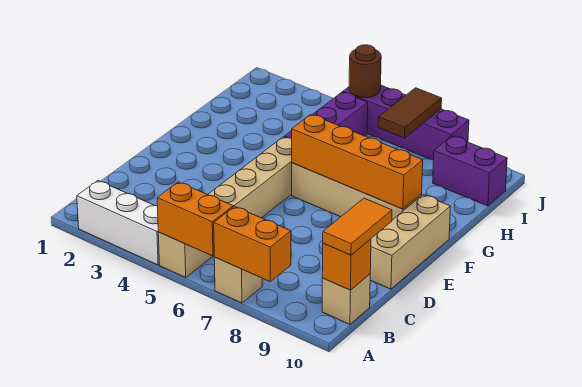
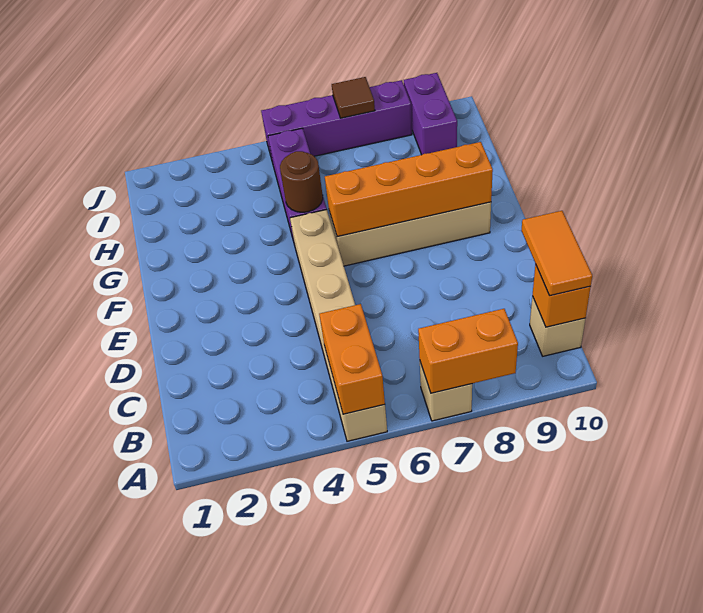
white 1x3 brick [77,181,159,265] -> none
orange 1x2 brick [157,182,233,256] -> orange 1x2 brick turned to [319,304,385,414]
tan 1x3 brick [370,195,450,289] -> none
brown 1x2 tile [378,88,442,138] -> brown 1x1 tile [332,77,375,118]
purple 1x2 brick [433,136,507,206] -> purple 1x2 brick turned to [404,73,457,155]
brown 1x1 round brick [349,45,381,98] -> brown 1x1 round brick moved to [280,151,323,212]

